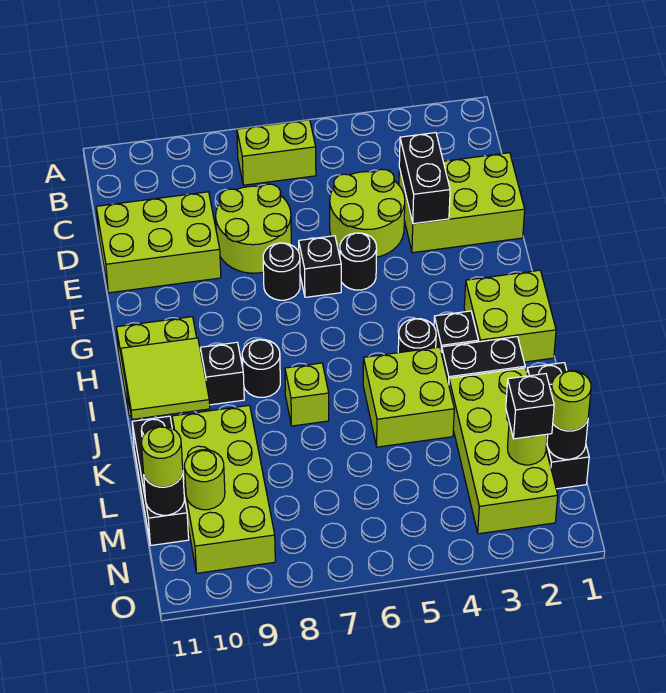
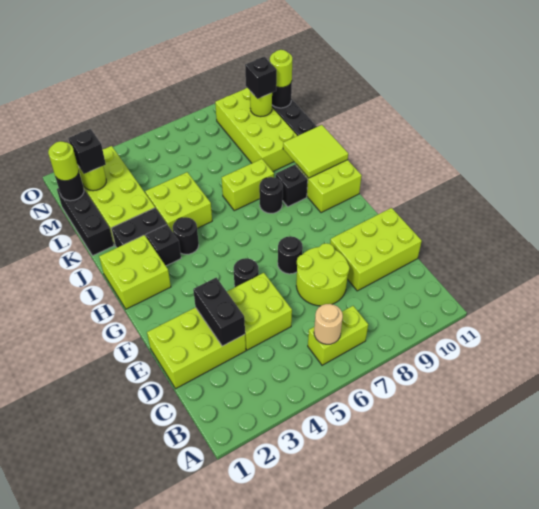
none -> tan 1x1 round brick [314,304,343,344]
lime 2x2 round brick [330,169,405,257] -> lime 2x2 brick [227,273,292,350]
black 1x1 brick [299,236,341,297] -> black 1x1 brick moved to [245,57,277,99]
lime 1x1 brick [285,363,329,426] -> lime 1x2 brick [222,159,274,211]

